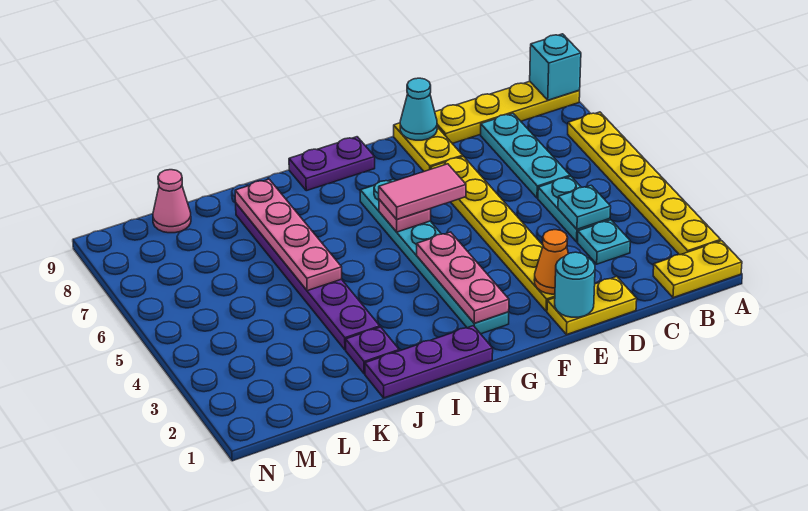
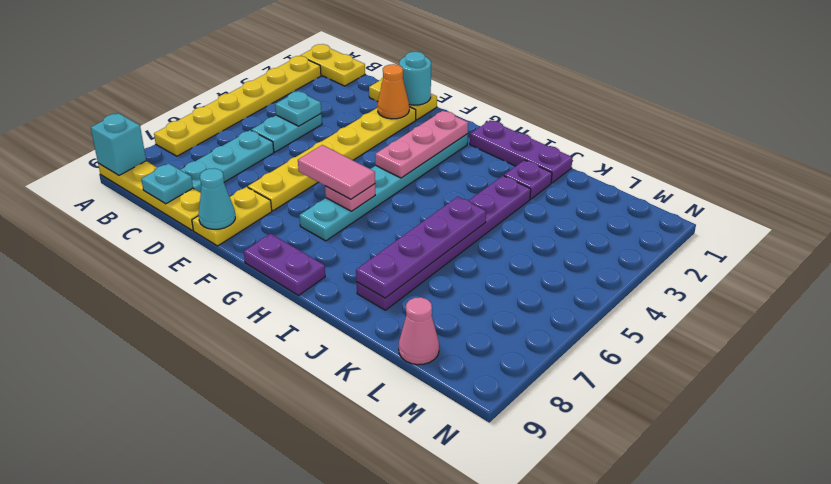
cyan 1x1 plate [577,220,630,264] -> cyan 1x1 plate moved to [141,163,193,204]
pink 1x4 plate [235,179,342,291] -> purple 1x4 plate [356,197,486,298]

